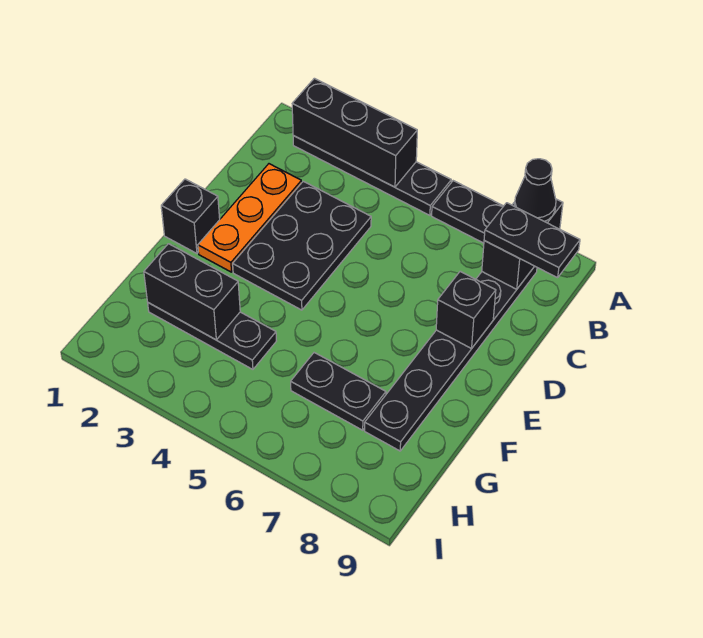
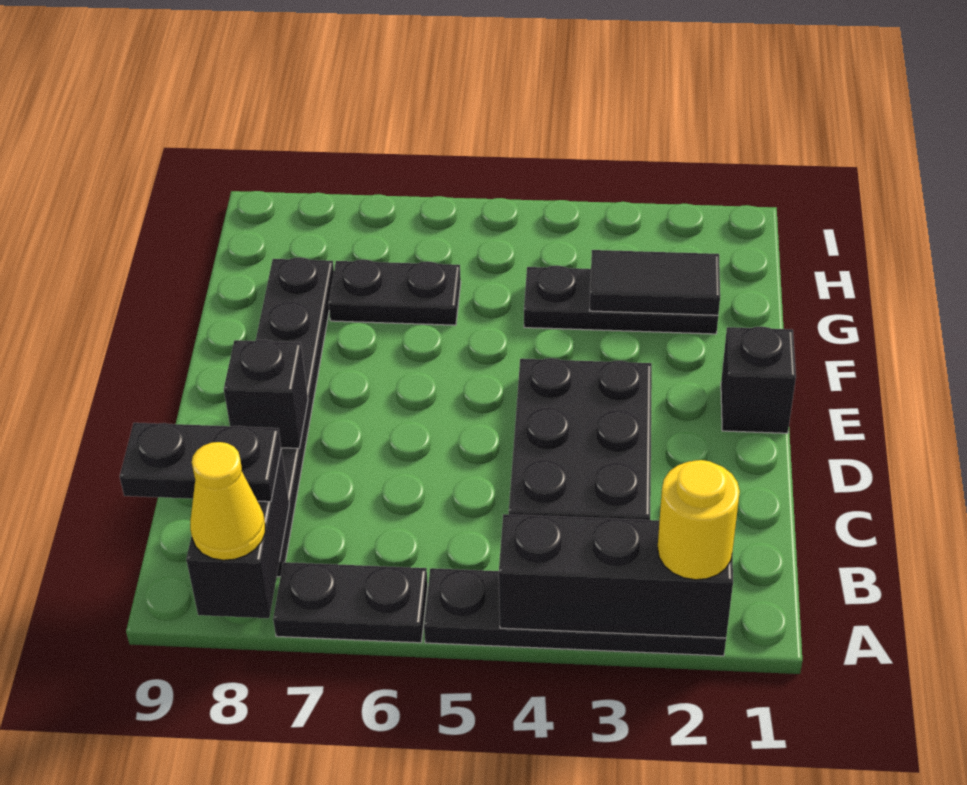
none -> yellow 1x1 round brick [657,460,740,580]
black 1x1 cone [515,159,556,221] -> yellow 1x1 cone [190,442,265,560]
orange 1x3 plate [198,164,302,272] -> none
black 1x2 brick [144,244,240,340] -> black 1x2 tile [590,250,720,315]

